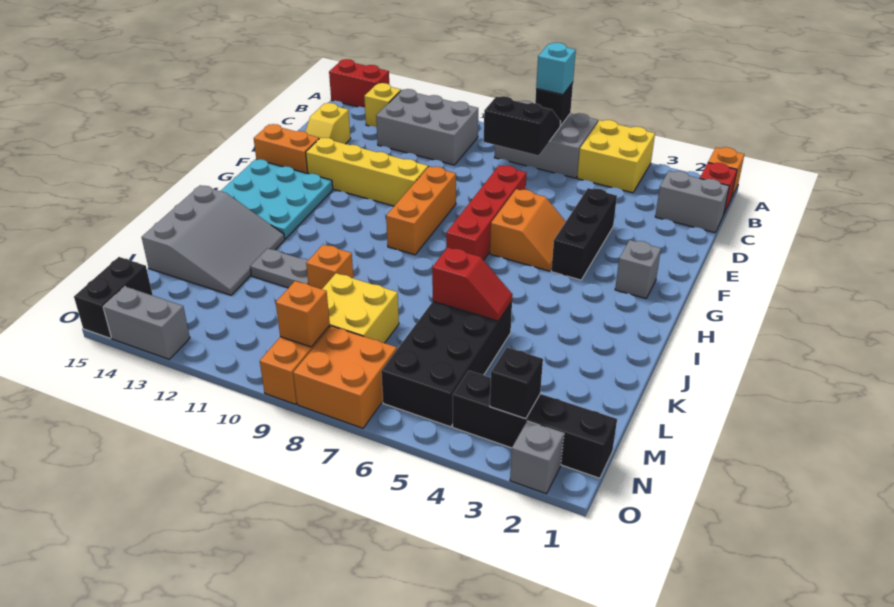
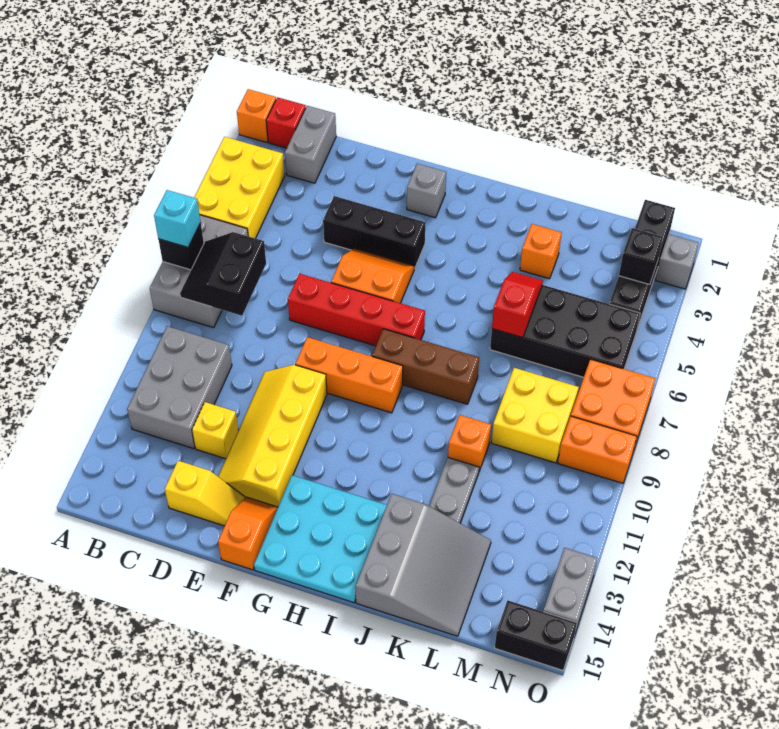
yellow 2x2 brick [577,120,655,193] -> yellow 2x3 brick [194,137,285,238]
red 1x2 brick [329,59,389,108] -> none
yellow 1x1 brick [364,83,401,127] -> yellow 1x1 brick moved to [192,402,238,459]
orange 1x2 brick [254,124,319,173] -> orange 1x2 slope [218,497,278,570]
none -> brown 1x3 brick [372,329,479,404]
grey 3x3 slope [142,185,285,295] -> grey 3x3 slope turned to [356,494,491,636]
orange 1x1 brick [276,281,330,347] -> orange 1x1 brick moved to [520,224,562,279]

